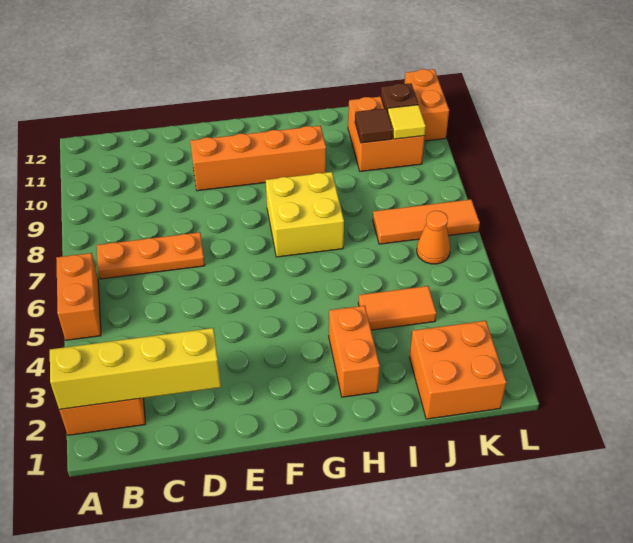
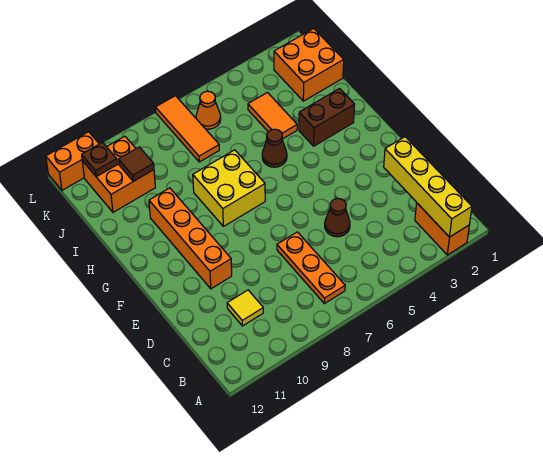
orange 1x2 brick [56,253,101,340] -> none
none -> brown 1x1 cone [325,198,350,237]
orange 1x2 brick [329,306,380,397] -> brown 1x2 brick [299,89,355,146]
none -> brown 1x1 cone [262,129,287,167]
yellow 1x1 tile [388,105,426,139] -> yellow 1x1 tile moved to [227,290,263,326]

